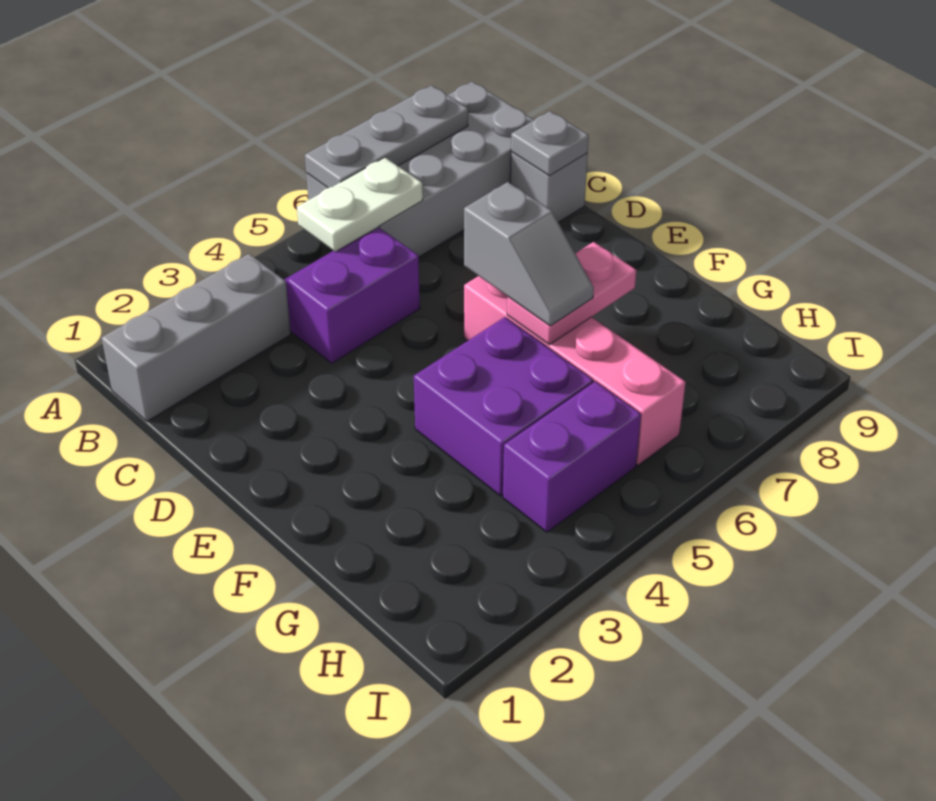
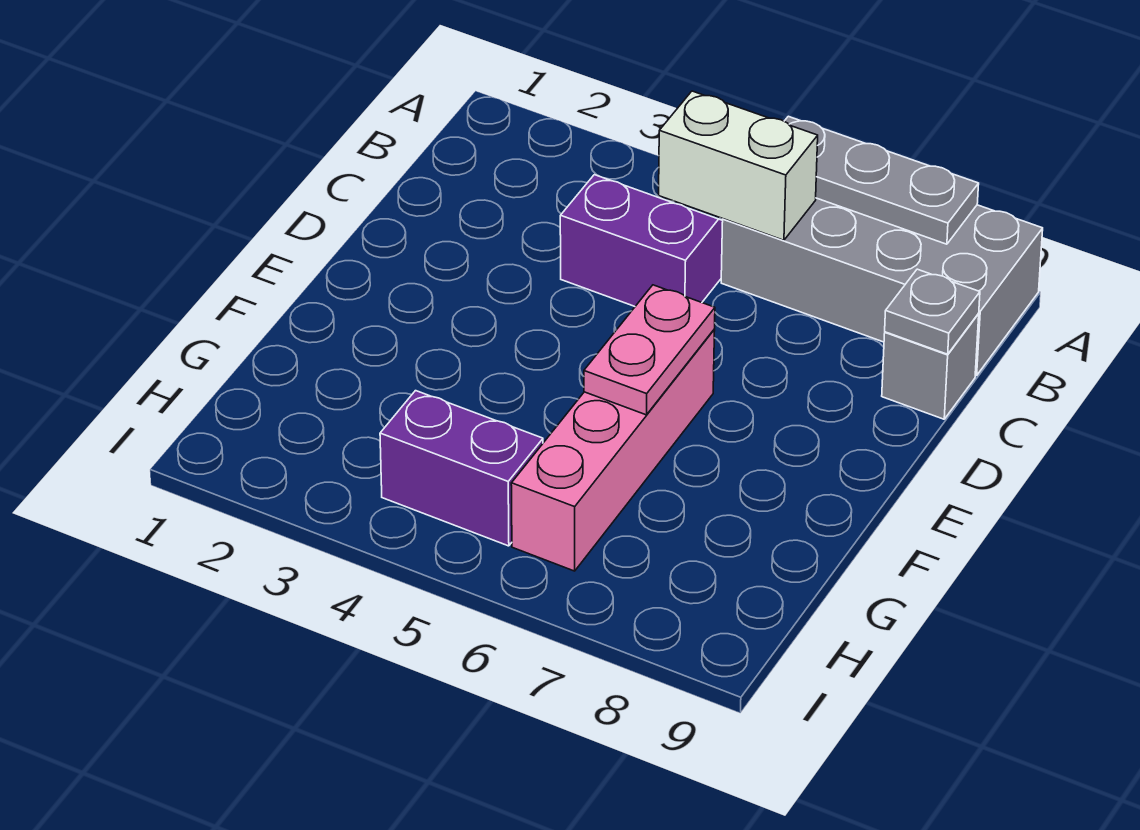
grey 1x3 brick [102,254,291,421] -> none
white 1x2 plate [297,158,423,252] -> white 1x2 brick [659,91,818,240]
grey 1x2 slope [464,182,594,326] -> none
purple 2x2 brick [414,317,593,496] -> none
pink 1x2 plate [507,242,636,345] -> pink 1x2 plate turned to [584,285,715,415]

